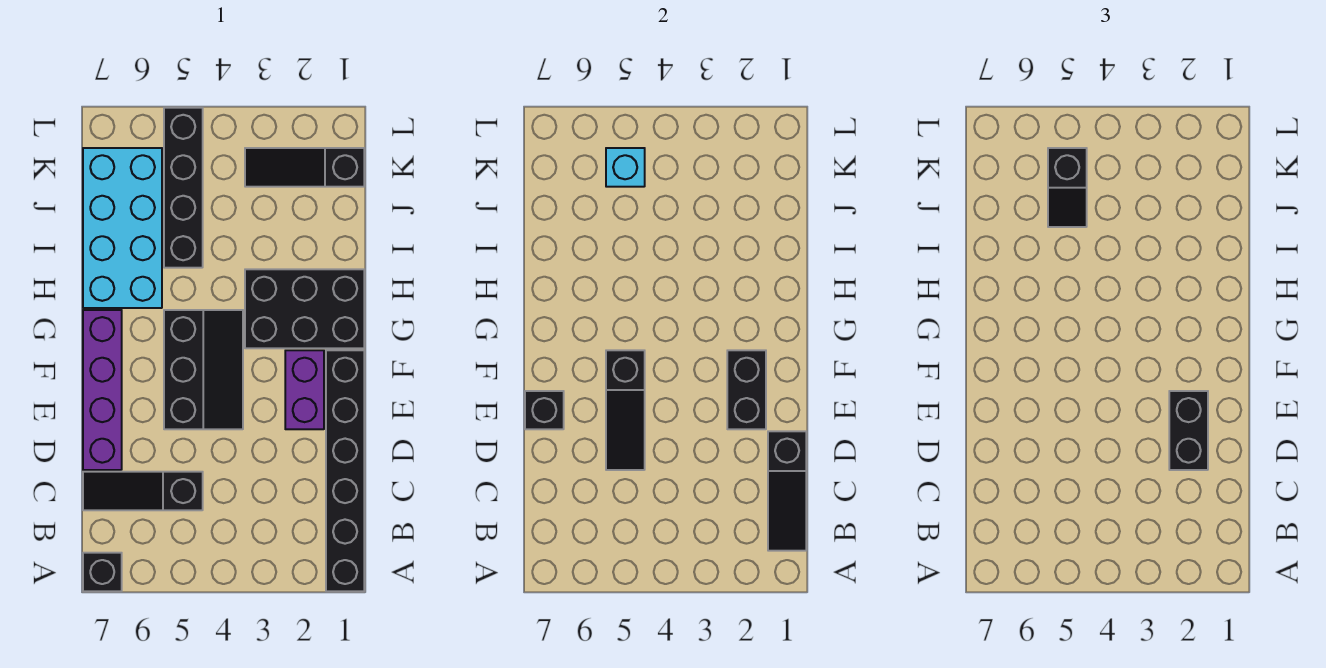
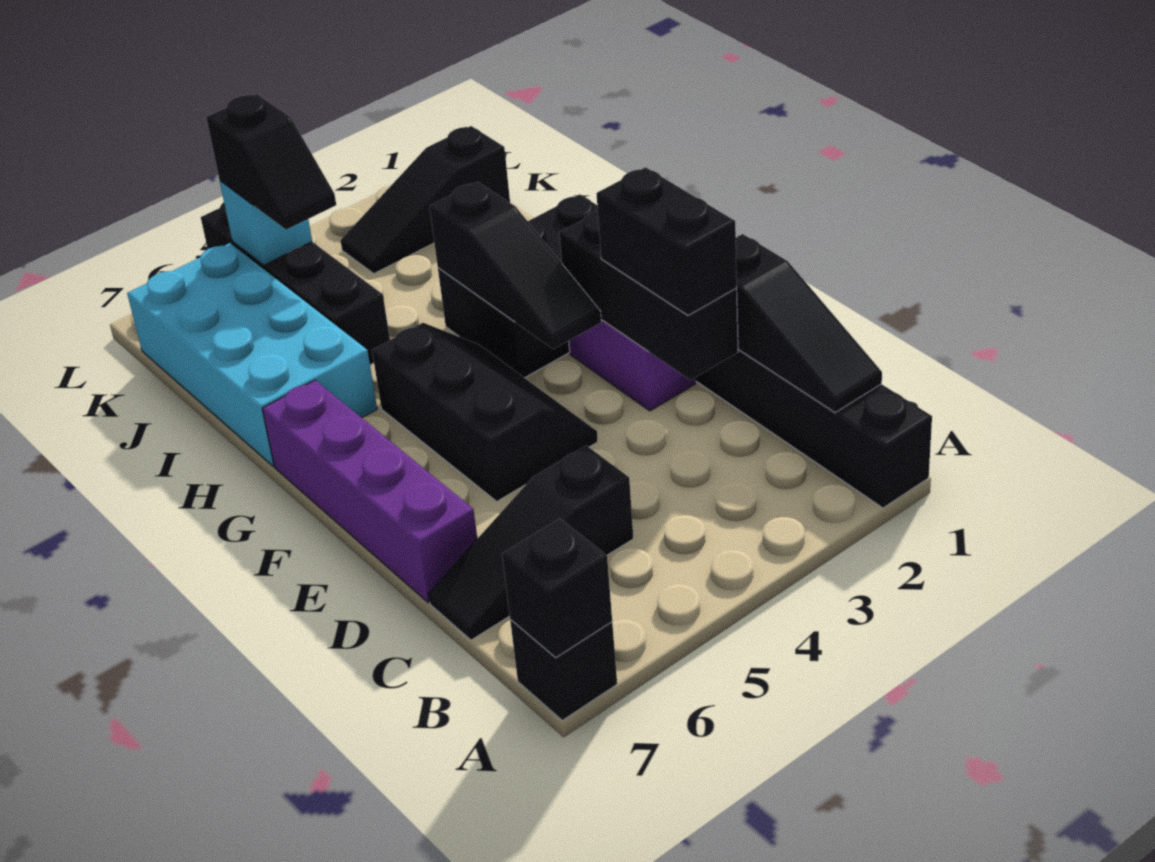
black 1x3 slope [606,350,645,470] -> black 1x3 slope moved to [429,182,601,349]
black 1x2 brick [727,350,766,429] -> black 1x3 brick [559,210,738,380]
black 1x1 brick [525,391,564,429] -> black 1x1 brick moved to [502,519,612,657]

